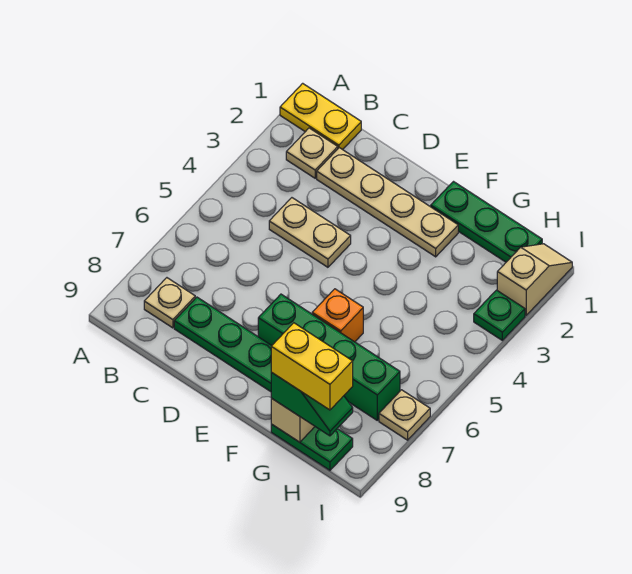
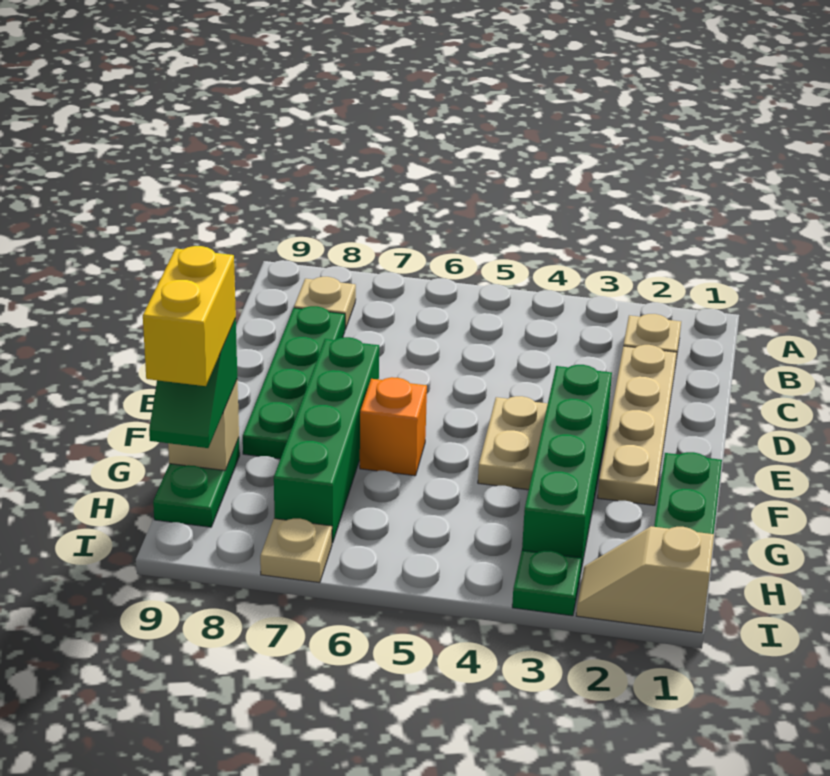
yellow 1x2 plate [280,83,361,150] -> none
tan 1x2 plate [269,198,351,267] -> tan 1x2 plate moved to [478,396,548,490]
none -> green 1x4 brick [522,365,612,574]
tan 1x2 slope [497,244,572,315] -> tan 1x2 slope turned to [576,526,714,633]

